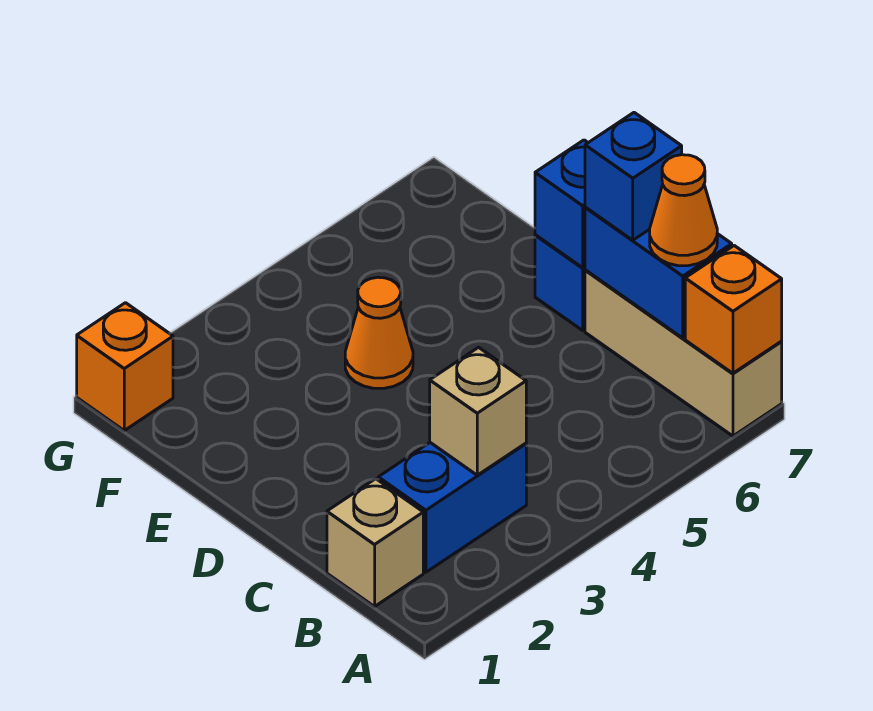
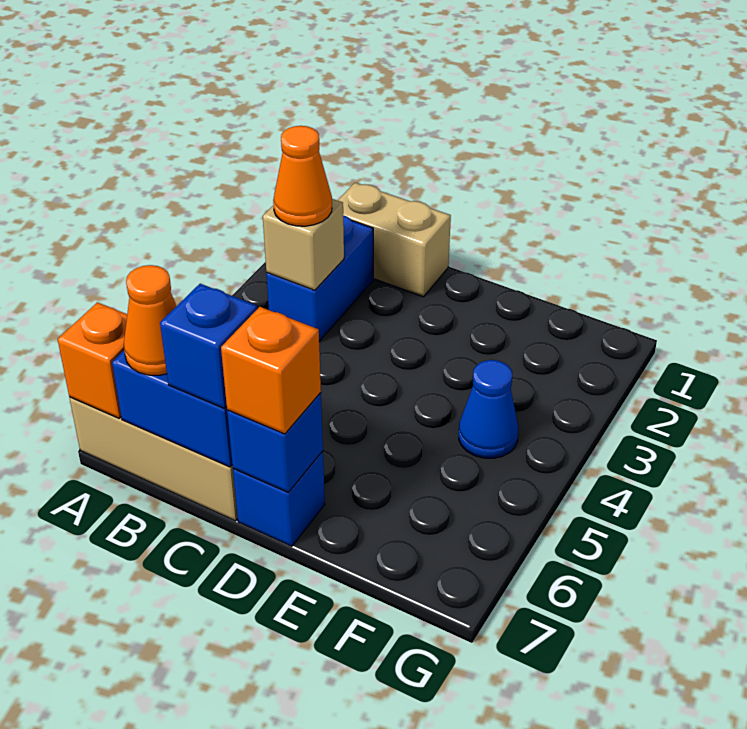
tan 1x1 brick [327,479,423,607] -> tan 1x2 brick [338,183,451,297]
orange 1x1 cone [345,277,413,388] -> orange 1x1 cone moved to [273,126,332,226]
none -> blue 1x1 cone [459,360,518,458]
orange 1x1 brick [77,303,173,430] -> orange 1x1 brick moved to [221,307,321,434]

